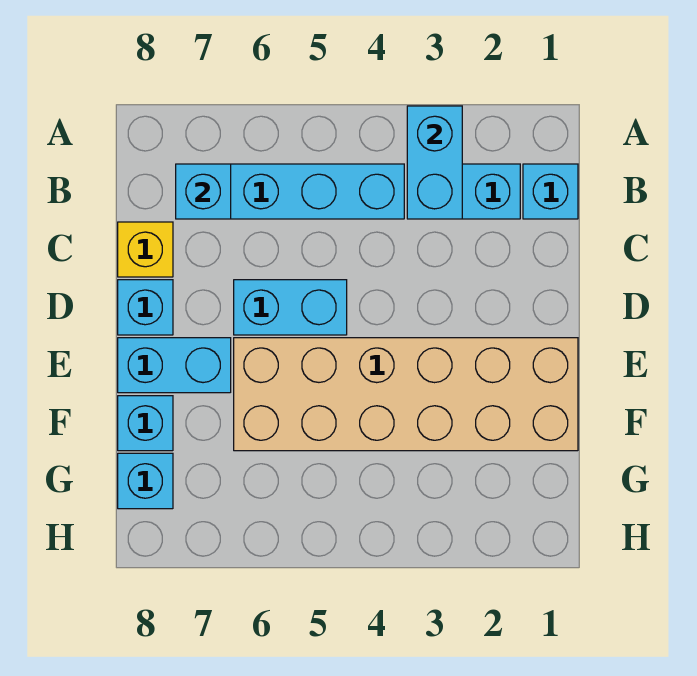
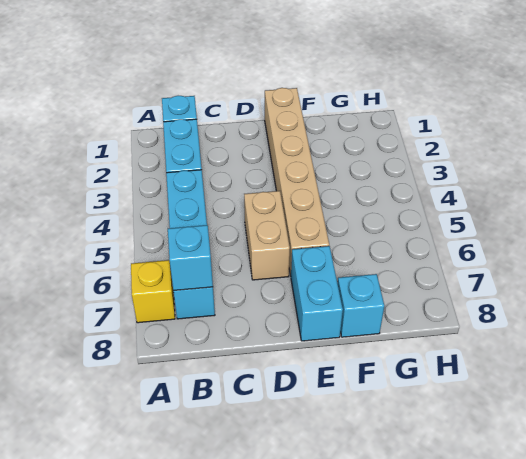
cyan 1x2 brick [407,106,462,219] -> none
yellow 1x1 brick [118,222,173,277] -> yellow 1x1 brick moved to [131,260,175,323]
cyan 1x2 brick [234,280,347,335] -> tan 1x2 brick [244,191,290,280]
cyan 1x1 brick [118,280,173,335] -> none
tan 2x6 brick [234,338,578,451] -> tan 1x6 brick [265,88,329,276]
cyan 1x1 brick [118,453,173,509] -> none

